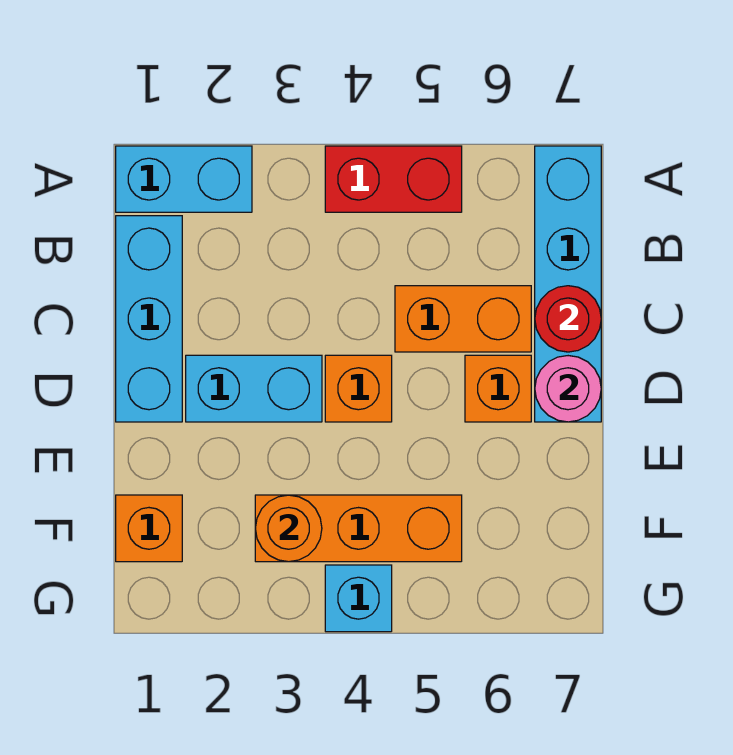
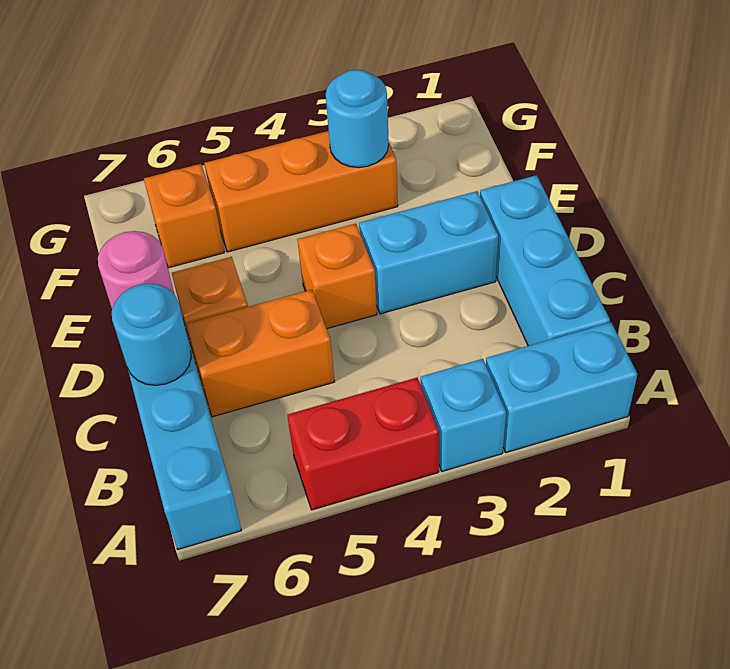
red 1x1 round brick [535,286,601,352] -> cyan 1x1 round brick [112,284,191,385]
orange 1x1 brick [116,495,182,562] -> orange 1x1 brick moved to [144,164,224,268]
orange 1x1 round brick [255,495,322,562] -> cyan 1x1 round brick [326,70,389,168]
cyan 1x1 brick [325,565,392,632] -> cyan 1x1 brick moved to [421,359,506,471]

